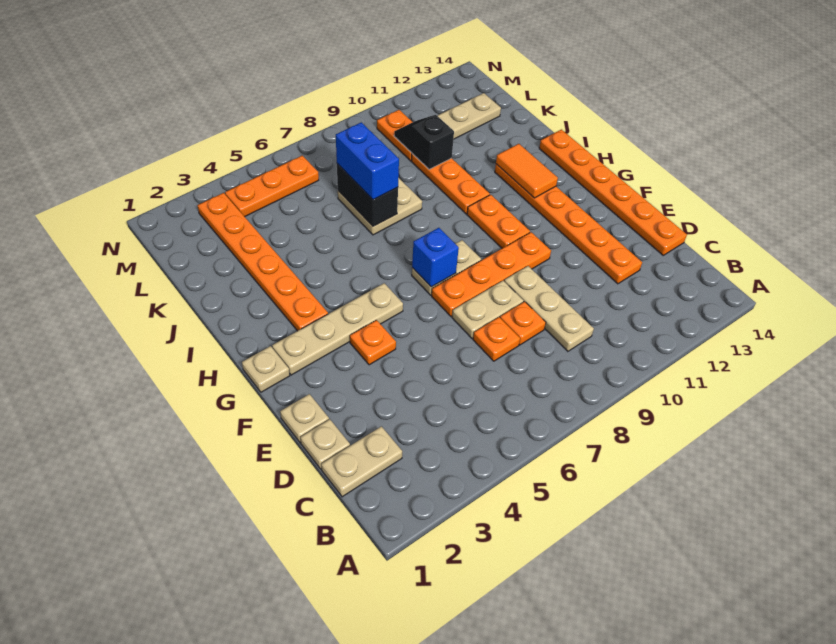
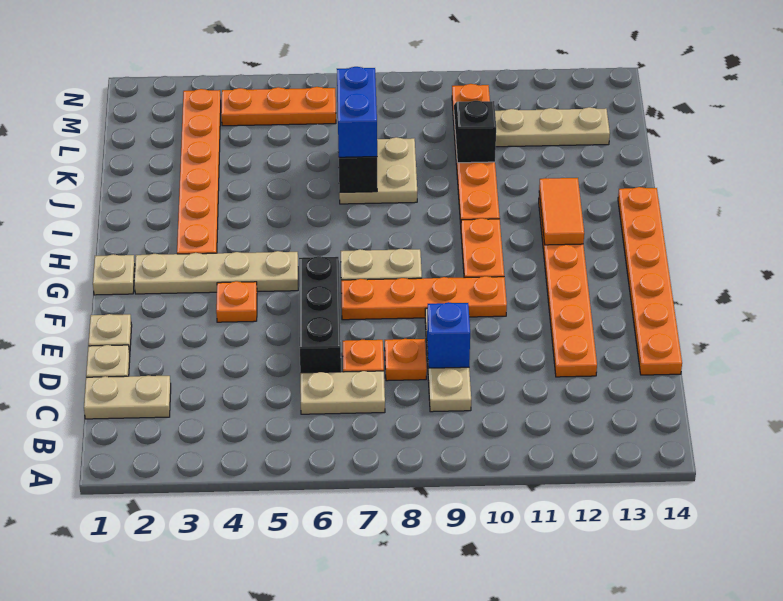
none -> black 1x3 brick [299,256,341,373]
tan 1x2 plate [452,281,524,339] -> tan 1x2 plate moved to [300,371,385,414]
blue 1x1 brick [412,228,459,287] -> blue 1x1 brick moved to [427,302,470,368]

